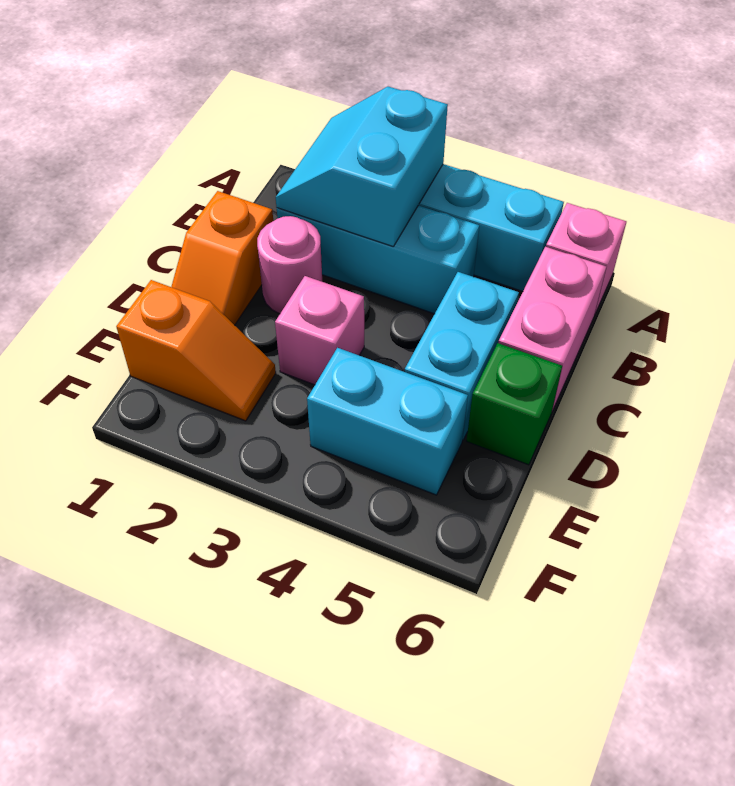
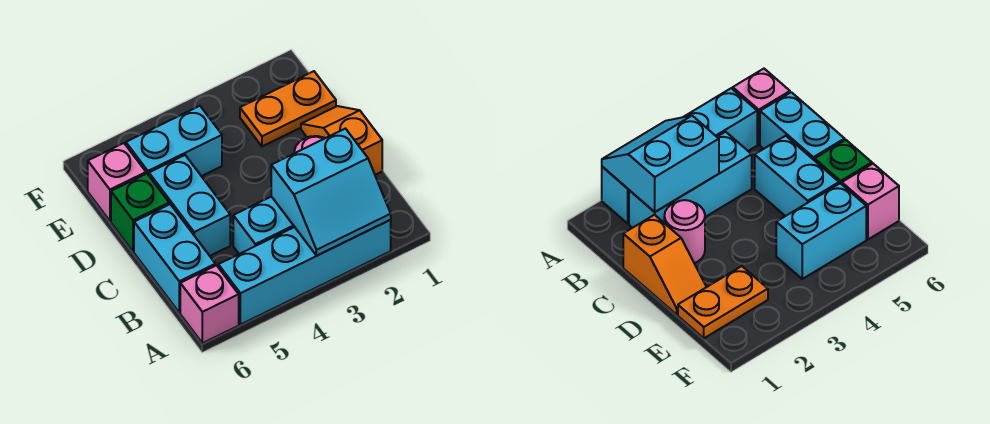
cyan 2x2 slope [276,87,448,246] -> cyan 2x2 slope turned to [271,129,391,256]
pink 1x2 brick [498,247,606,411] -> cyan 1x2 brick [134,204,215,313]
pink 1x1 brick [275,276,364,385] -> pink 1x1 brick moved to [88,143,146,221]
orange 1x2 slope [116,280,276,421] -> orange 1x2 plate [240,71,336,146]

